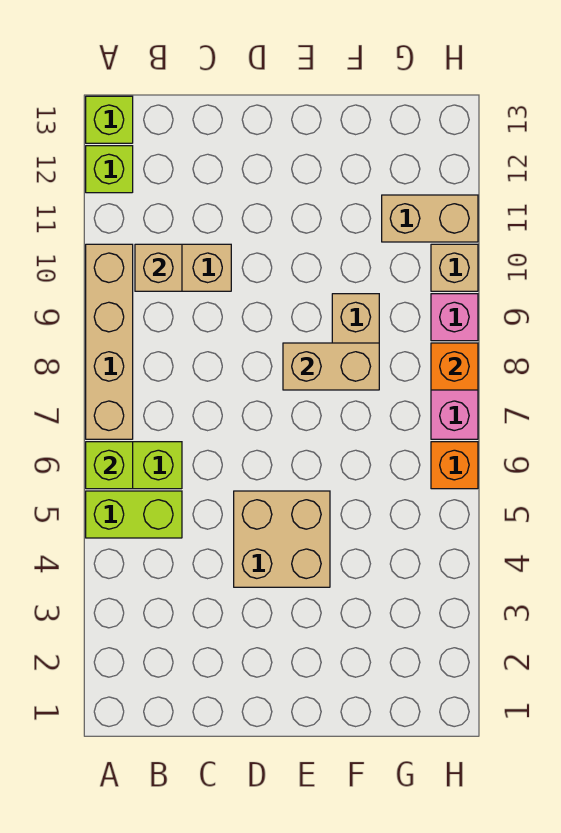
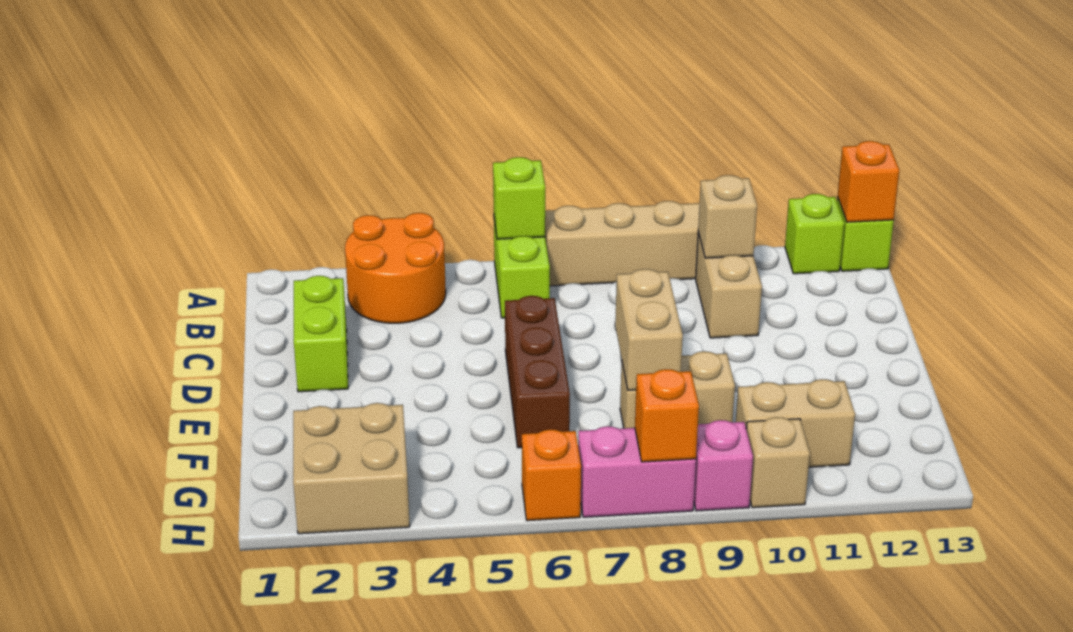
none -> orange 2x2 round brick [345,213,446,323]
lime 1x2 brick [86,491,182,538] -> lime 1x2 brick moved to [294,276,348,392]
none -> orange 1x1 brick [838,141,899,222]
tan 2x2 brick [234,491,330,587] -> tan 2x2 brick moved to [293,403,410,534]
none -> brown 1x3 brick [505,296,570,448]
tan 1x2 brick [382,195,478,242] -> tan 1x2 brick turned to [736,379,855,467]

